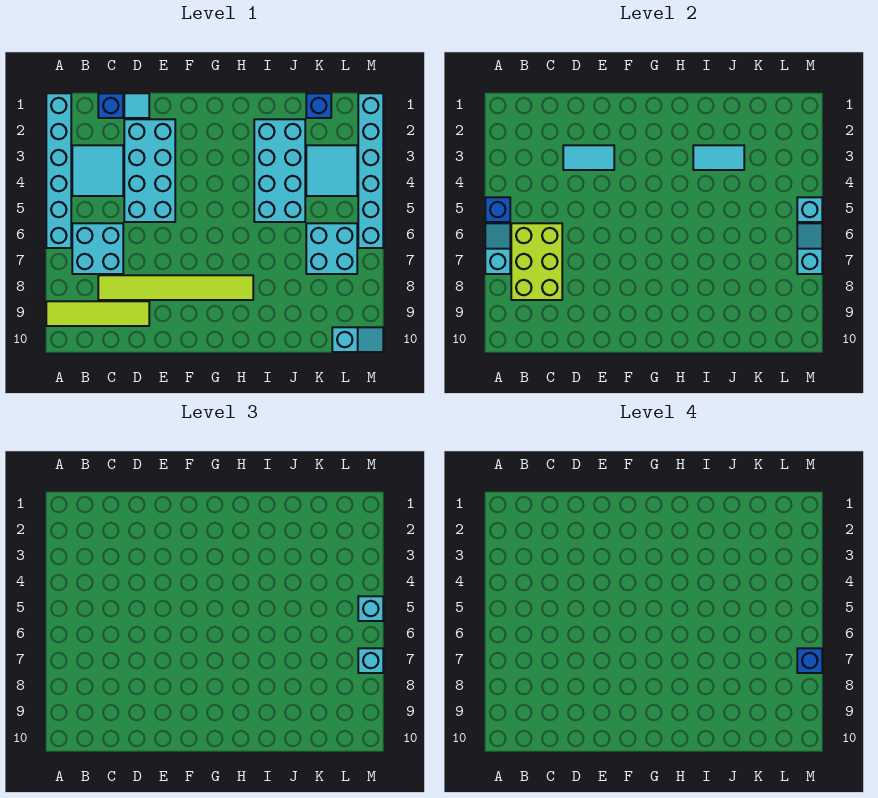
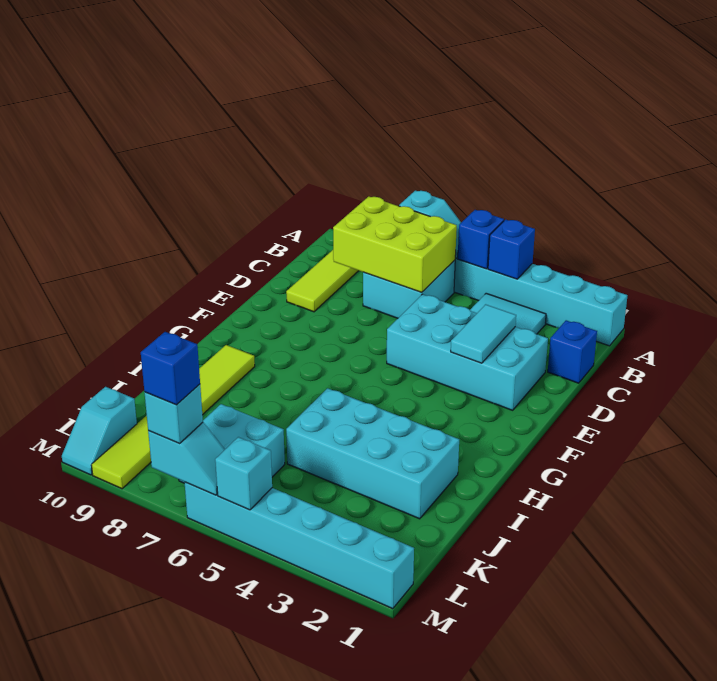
lime 1x6 tile [98,275,253,300] -> lime 1x6 tile moved to [91,345,255,489]
cyan 1x1 tile [124,93,149,118] -> none
cyan 1x2 tile [693,145,744,170] -> none
blue 1x1 brick [306,93,331,118] -> blue 1x1 brick moved to [488,219,535,279]
cyan 2x2 tile [306,145,357,196] -> none
cyan 1x1 brick [358,596,383,621] -> none

